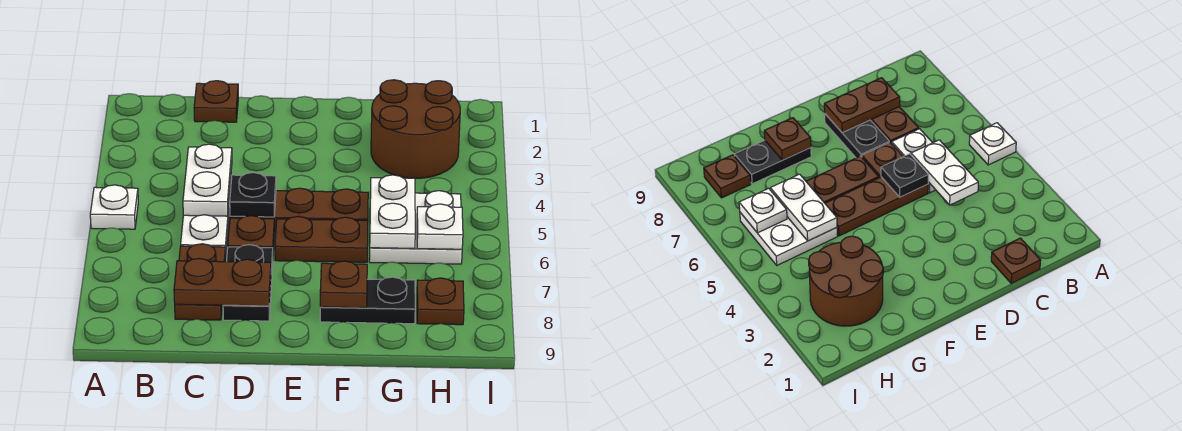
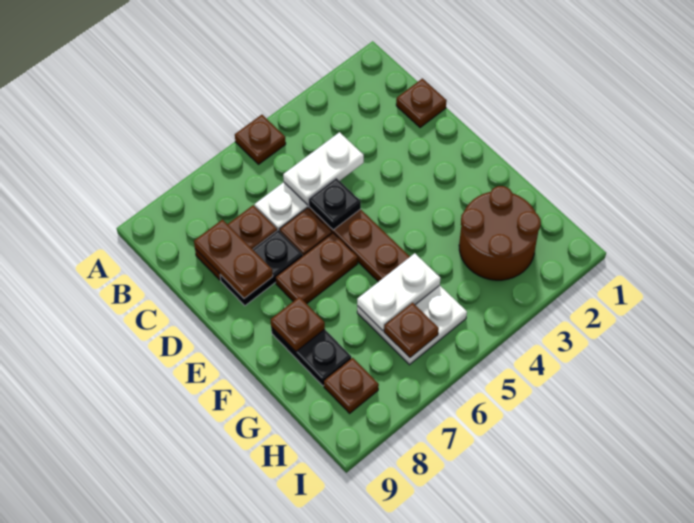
white 1x1 plate [90,185,138,229] -> brown 1x1 plate [235,115,286,164]
brown 1x2 plate [275,216,368,262] -> brown 1x2 plate turned to [275,233,358,304]
white 1x1 plate [417,204,463,249] -> brown 1x1 plate [384,303,439,357]

